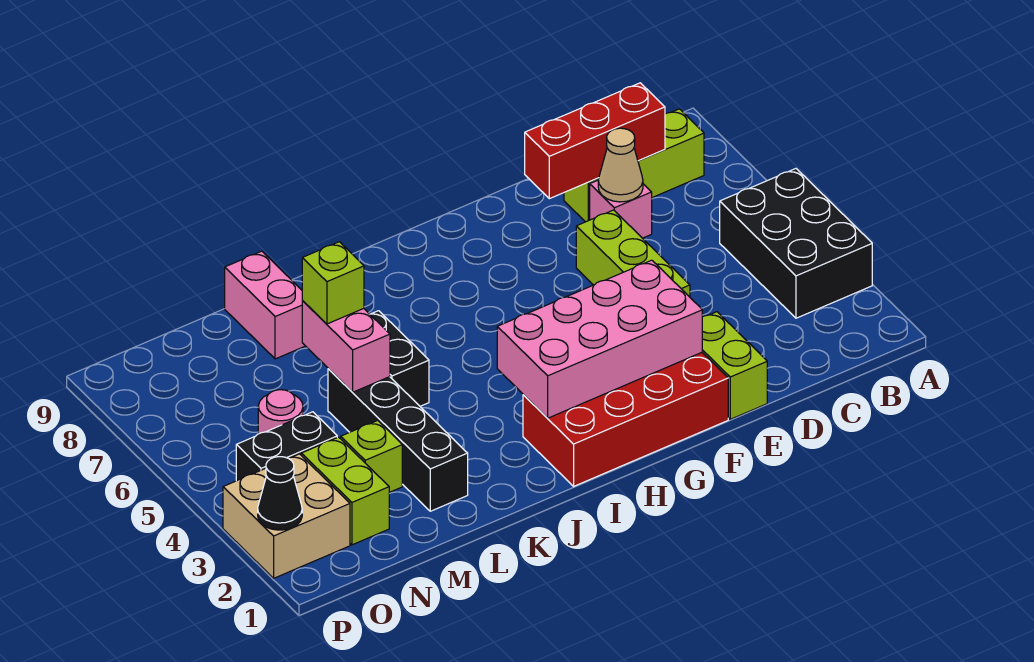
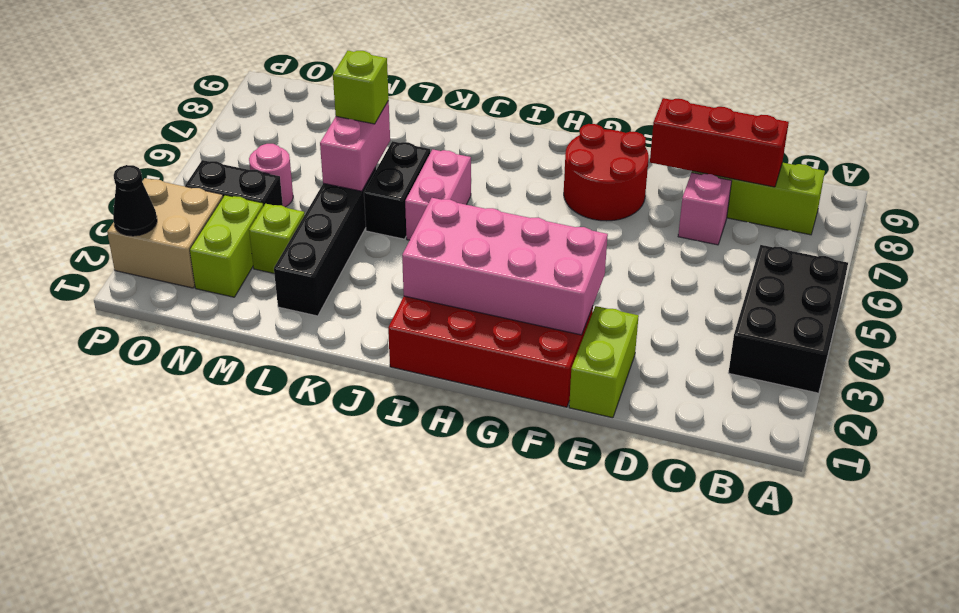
tan 1x1 cone [598,128,643,202] -> none
lime 1x3 brick [576,210,690,297] -> none
none -> red 2x2 round brick [564,124,649,221]
pink 1x2 brick [225,251,305,359] -> pink 1x2 brick moved to [405,149,471,240]

